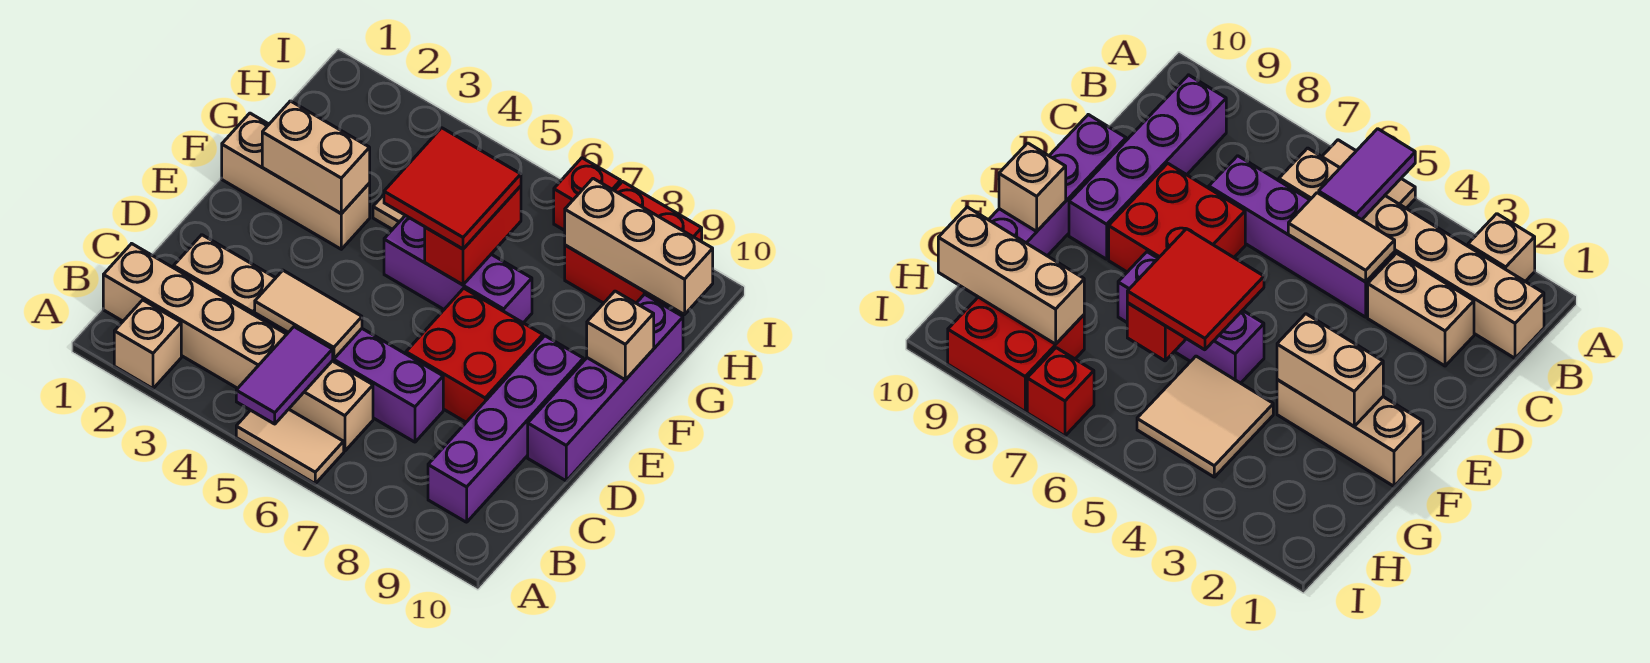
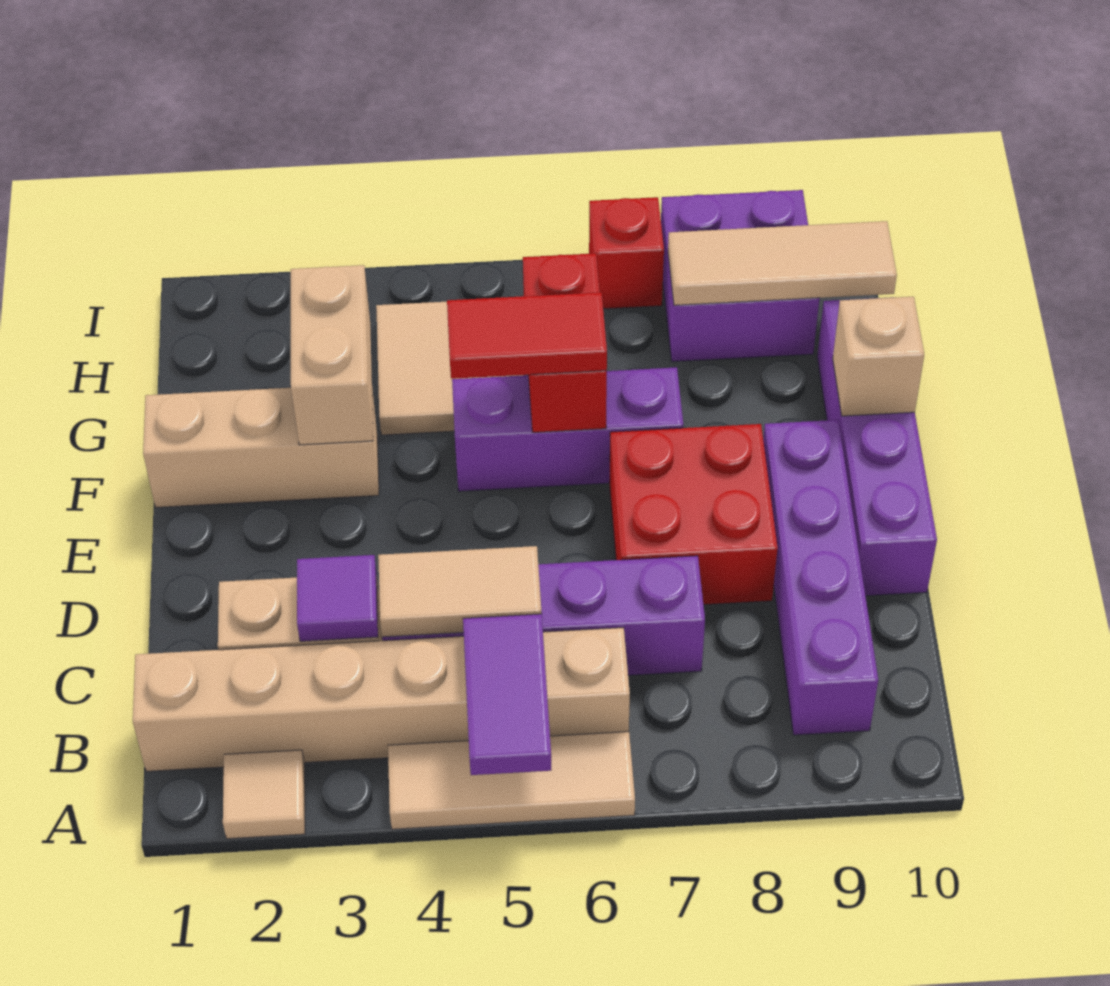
tan 1x1 brick [114,300,181,389] -> tan 1x1 tile [223,750,305,839]
tan 1x2 tile [236,409,344,483] -> tan 1x3 tile [388,732,635,829]
none -> purple 1x1 tile [297,555,378,641]
tan 1x2 brick [262,101,370,214] -> tan 1x2 brick turned to [291,265,373,445]
red 2x2 tile [384,128,521,249] -> red 1x2 tile [447,292,607,379]
red 2x2 brick [565,182,702,305] -> purple 2x2 brick [661,190,820,362]
tan 1x3 brick [565,178,713,315] -> tan 1x3 tile [668,221,897,305]

